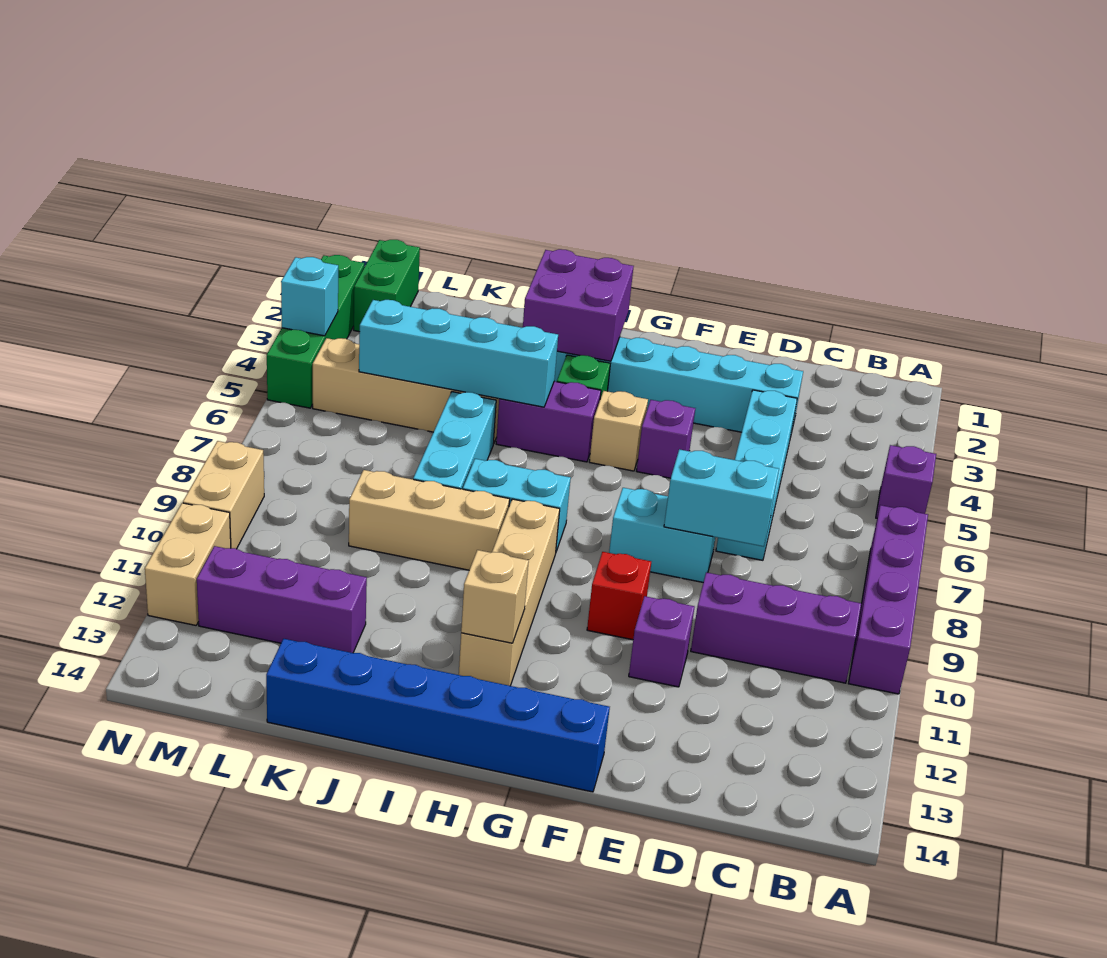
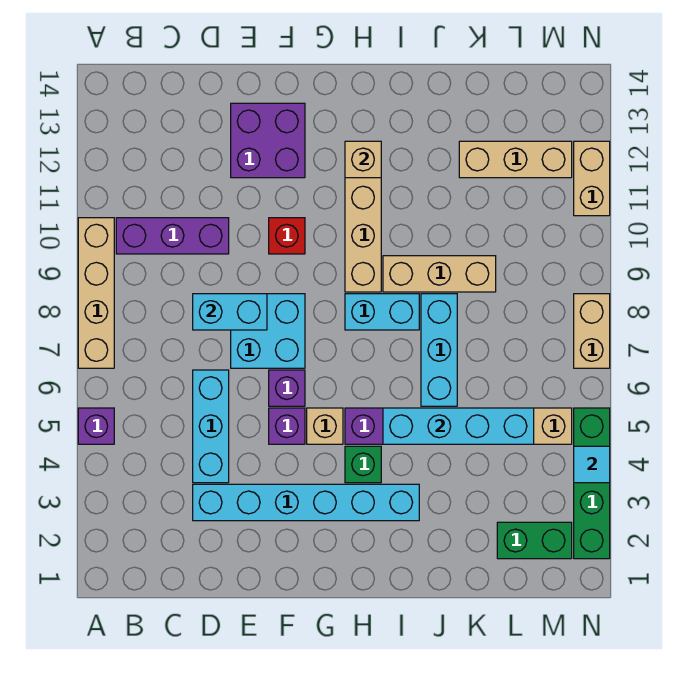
purple 1x4 brick [848,505,928,694] -> tan 1x4 brick [78,218,114,368]
cyan 1x4 brick [716,390,797,560] -> cyan 1x3 brick [193,370,229,483]
cyan 1x2 brick [609,488,715,582] -> cyan 2x2 brick [231,294,305,368]
purple 1x1 brick [629,596,694,687] -> purple 1x1 brick moved to [269,370,305,406]
blue 1x6 brick [266,639,610,792] -> none
purple 2x2 brick [523,249,634,361] -> purple 2x2 brick moved to [231,103,305,178]
purple 1x3 brick [197,546,367,653] -> tan 1x3 brick [459,141,572,178]
green 1x2 brick [354,240,420,332] -> green 1x2 brick turned to [497,522,572,559]
cyan 1x1 brick [281,257,338,336] -> cyan 1x1 tile [574,446,610,483]
tan 1x2 brick [183,441,264,549] -> tan 1x2 brick moved to [574,294,610,368]

